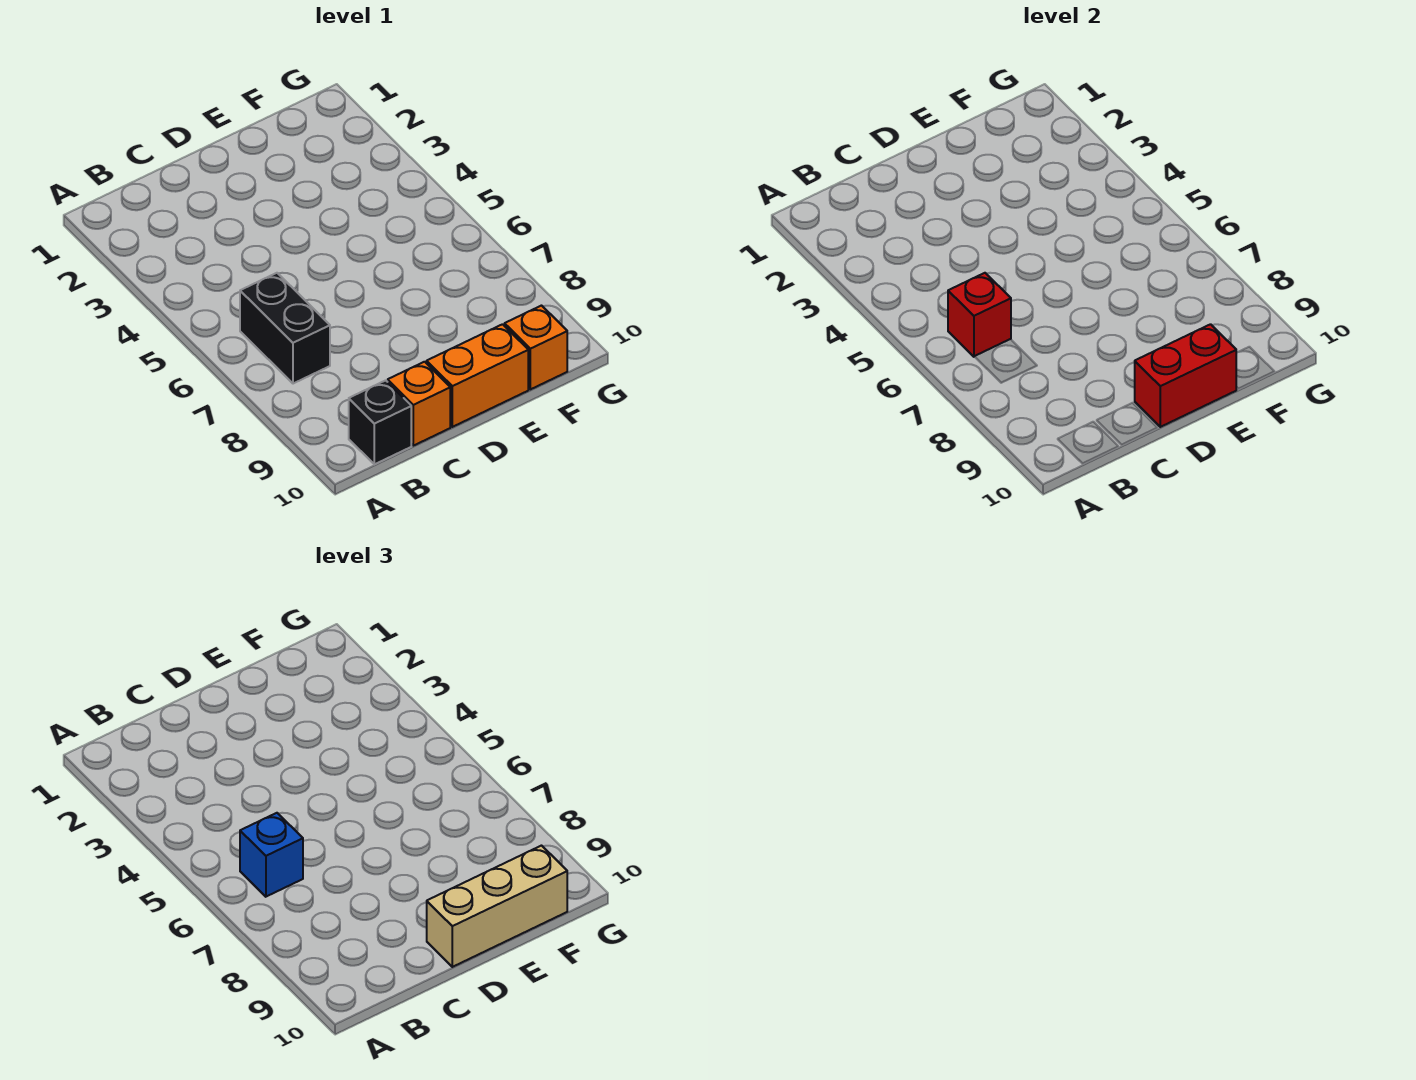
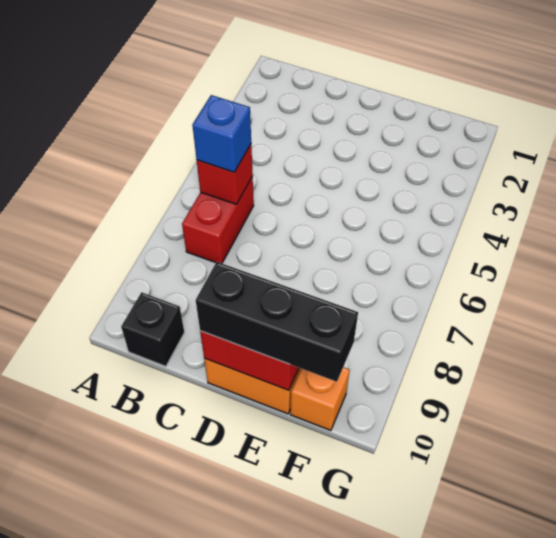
black 1x2 brick [240,273,330,384] -> red 1x2 brick [182,176,254,263]
orange 1x1 brick [388,362,450,446] -> none
tan 1x3 brick [427,846,567,967] -> black 1x3 brick [196,262,358,382]

